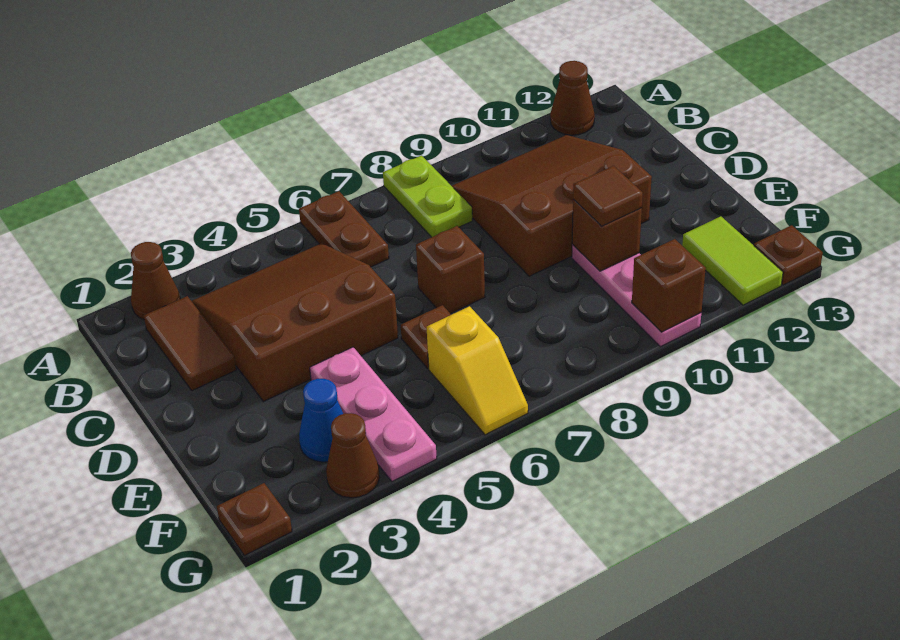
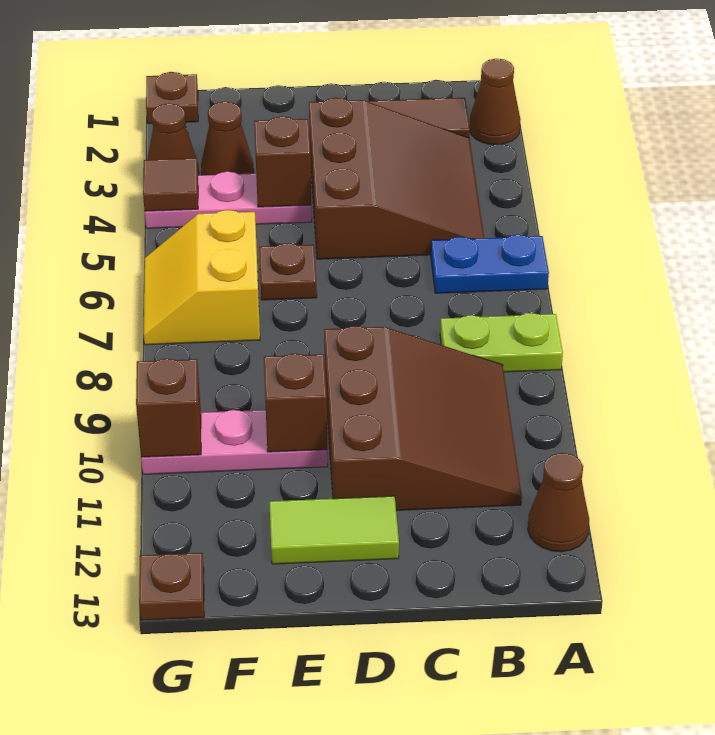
brown 1x2 plate [299,191,389,267] -> blue 1x2 plate [431,235,549,293]
brown 1x1 brick [416,226,485,314] -> brown 1x1 brick moved to [254,116,311,207]
brown 1x1 tile [573,166,643,226] -> brown 1x1 tile moved to [143,158,198,211]
blue 1x1 cone [299,379,343,462] -> brown 1x1 cone [201,102,254,175]
yellow 1x2 slope [427,306,528,435] -> yellow 2x2 slope [144,210,260,345]
lime 1x2 tile [682,216,783,305] -> lime 1x2 tile moved to [269,496,399,564]

